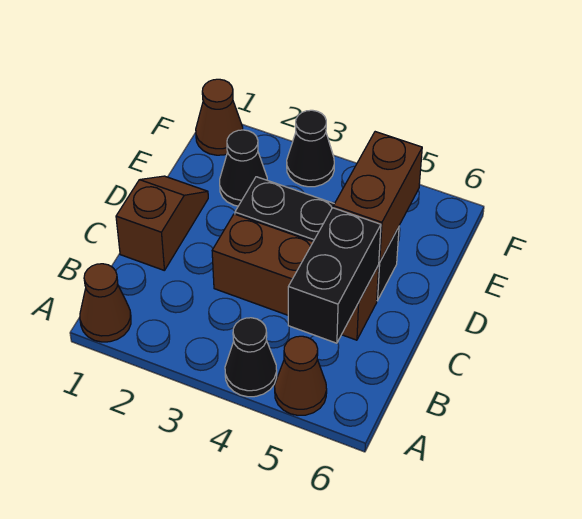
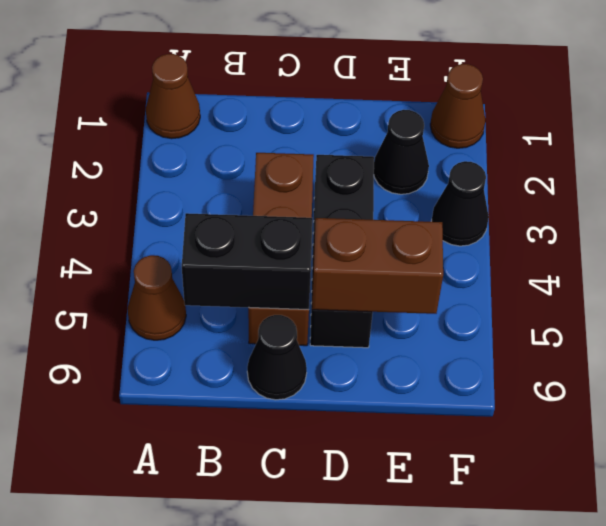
black 1x1 cone [225,318,277,397] -> black 1x1 cone moved to [247,315,307,400]
brown 1x2 slope [116,176,208,271] -> none

